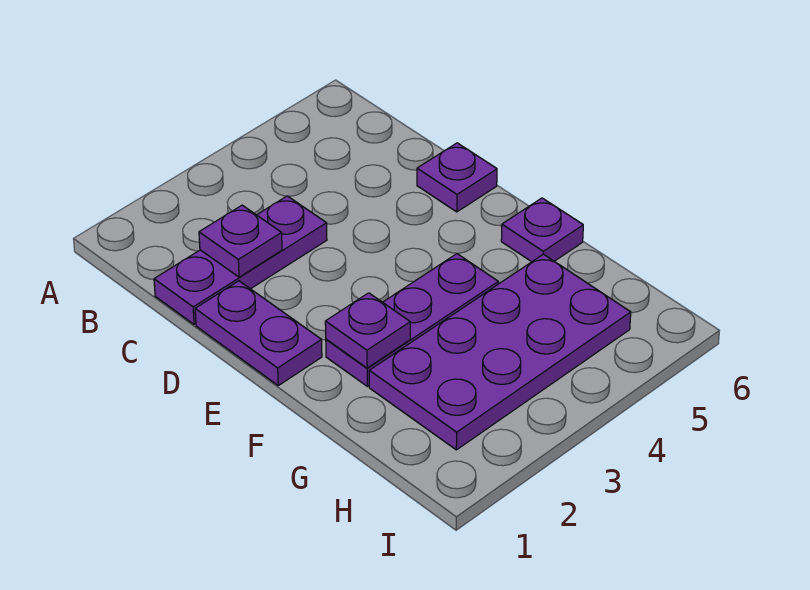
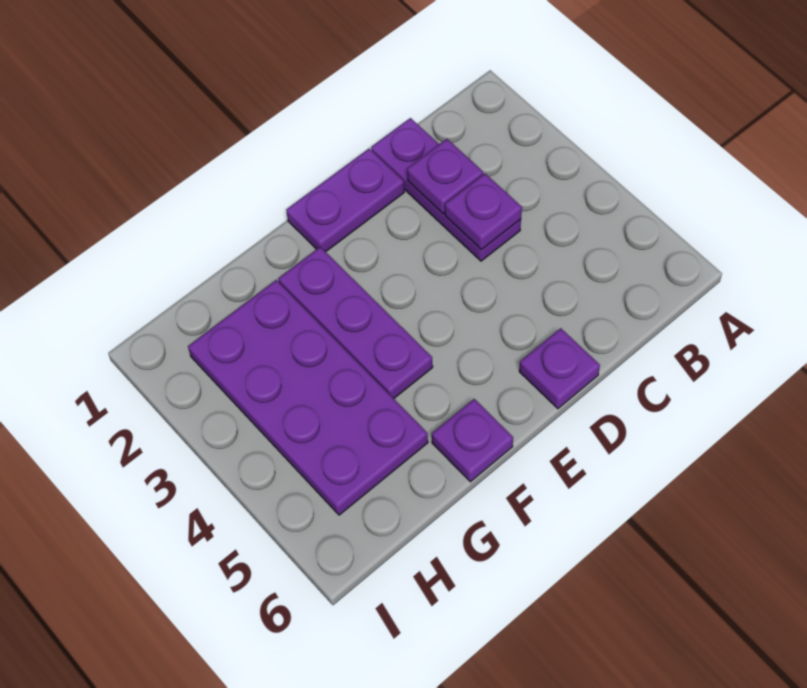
purple 1x1 plate [325,293,410,368] -> purple 1x1 plate moved to [445,173,522,249]

